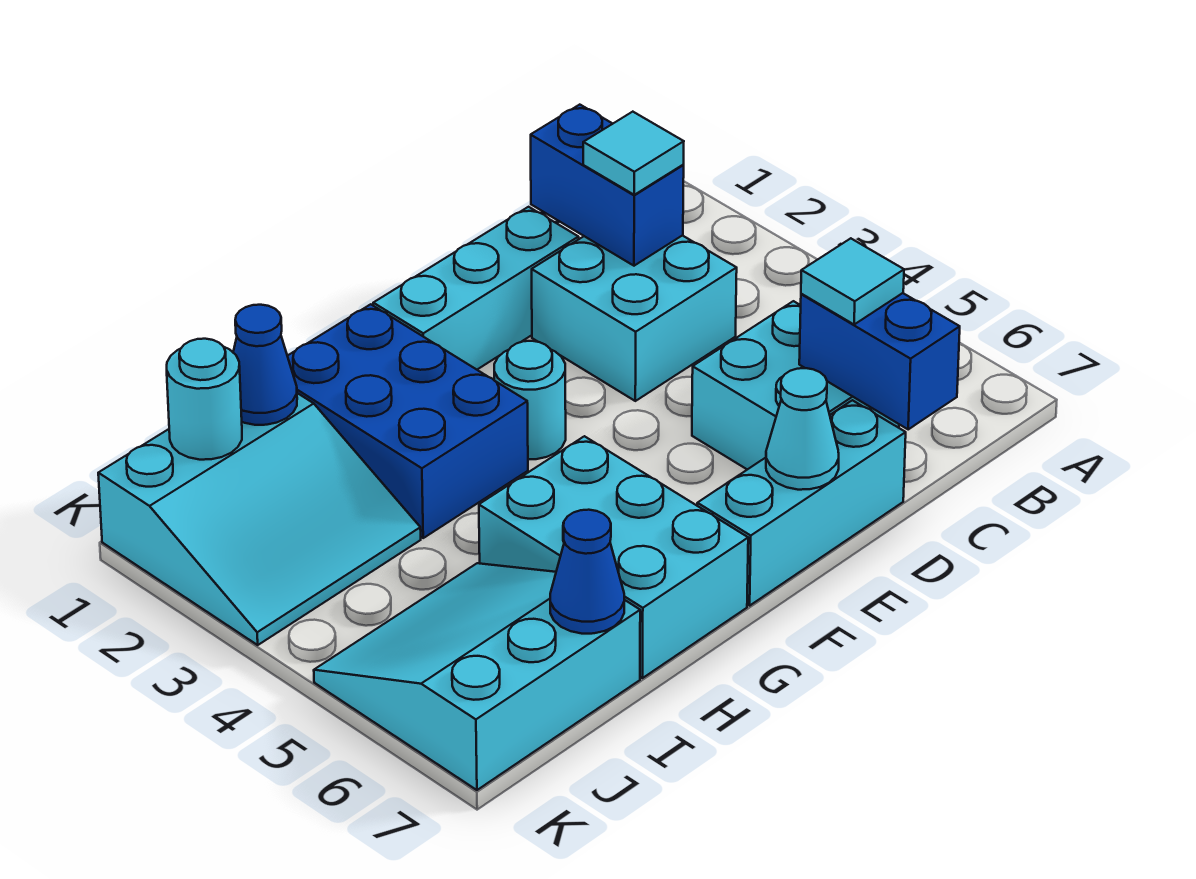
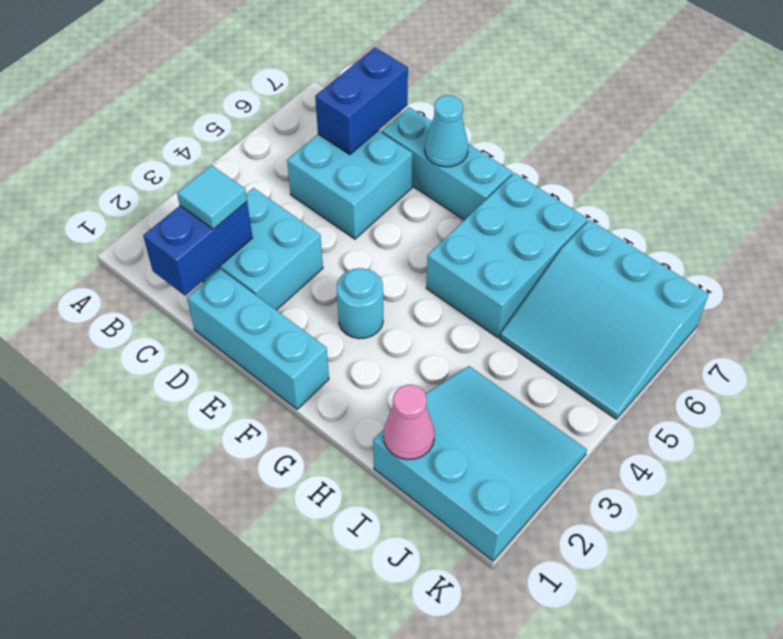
cyan 1x1 tile [801,238,904,325] -> none
blue 2x3 brick [288,304,528,538] -> none
blue 1x1 cone [233,305,297,425] -> pink 1x1 cone [384,385,435,460]
blue 1x1 cone [550,510,624,634] -> none
cyan 1x1 round brick [167,339,242,460] -> none

